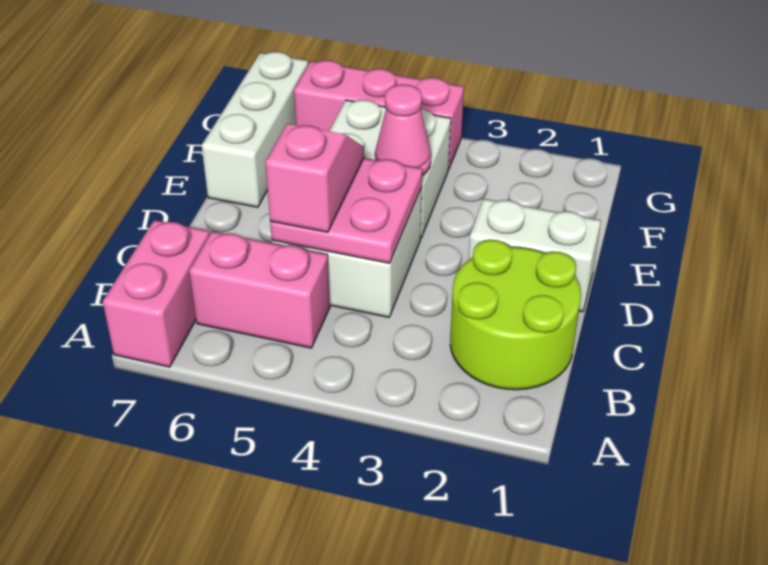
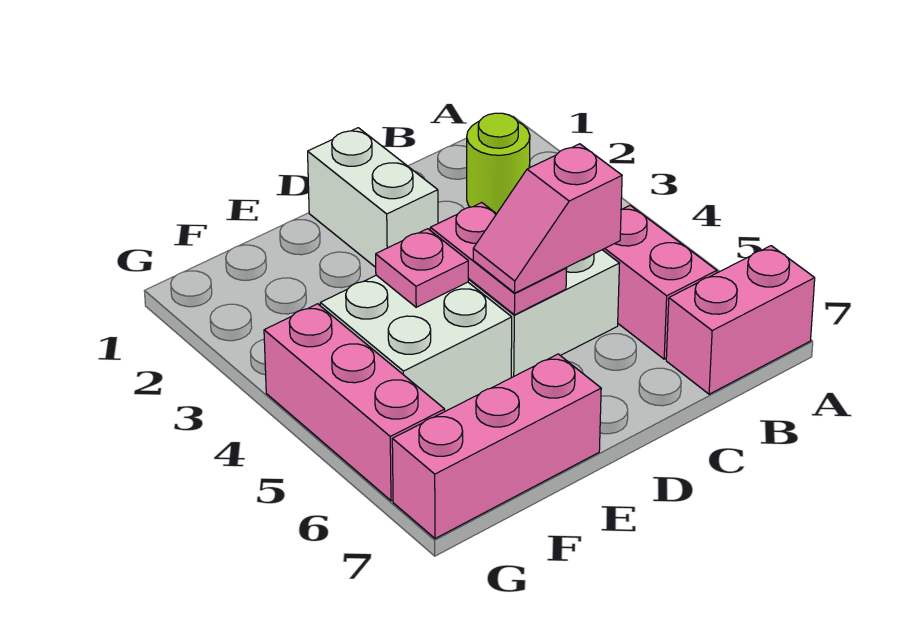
lime 2x2 round brick [450,240,581,390] -> lime 1x1 round brick [467,113,530,214]
pink 2x2 plate [270,158,422,263] -> pink 1x2 plate [430,203,567,315]
pink 1x1 cone [375,84,431,175] -> pink 1x1 plate [376,229,468,307]
white 1x3 brick [202,52,308,207] -> pink 1x3 brick [392,354,601,539]

